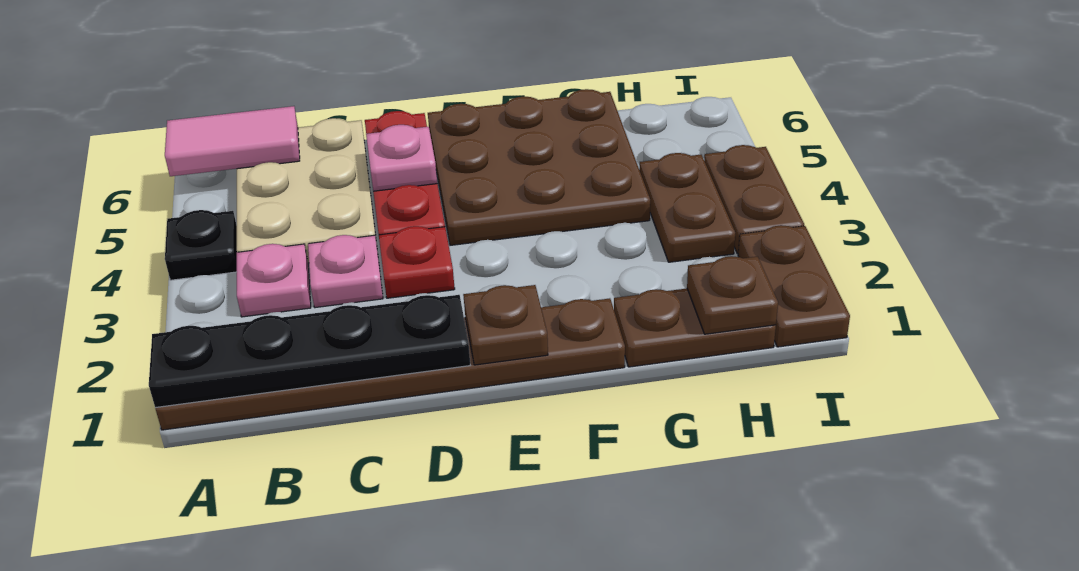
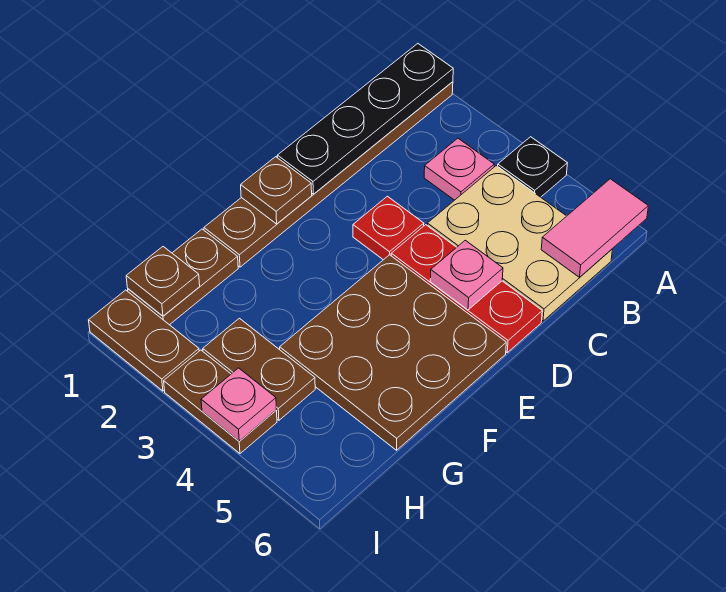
pink 1x1 plate [308,235,383,308] -> pink 1x1 plate moved to [201,368,277,441]

